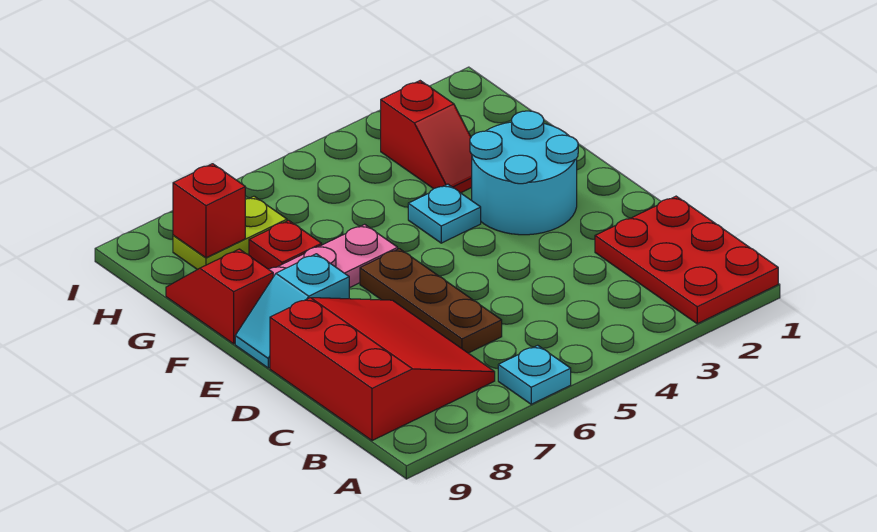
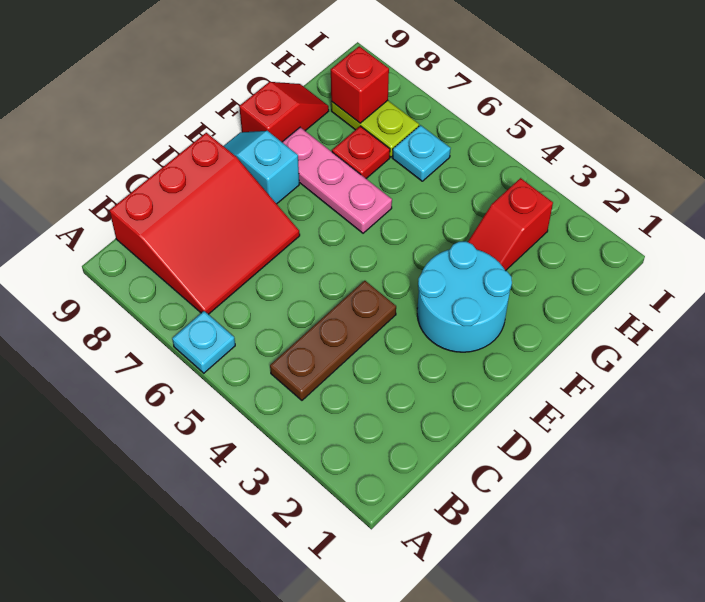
red 2x3 plate [595,196,778,324] -> none
brown 1x3 plate [360,249,502,353] -> brown 1x3 plate moved to [270,281,396,400]
cyan 1x1 plate [408,184,481,243] -> cyan 1x1 plate moved to [393,125,451,181]

